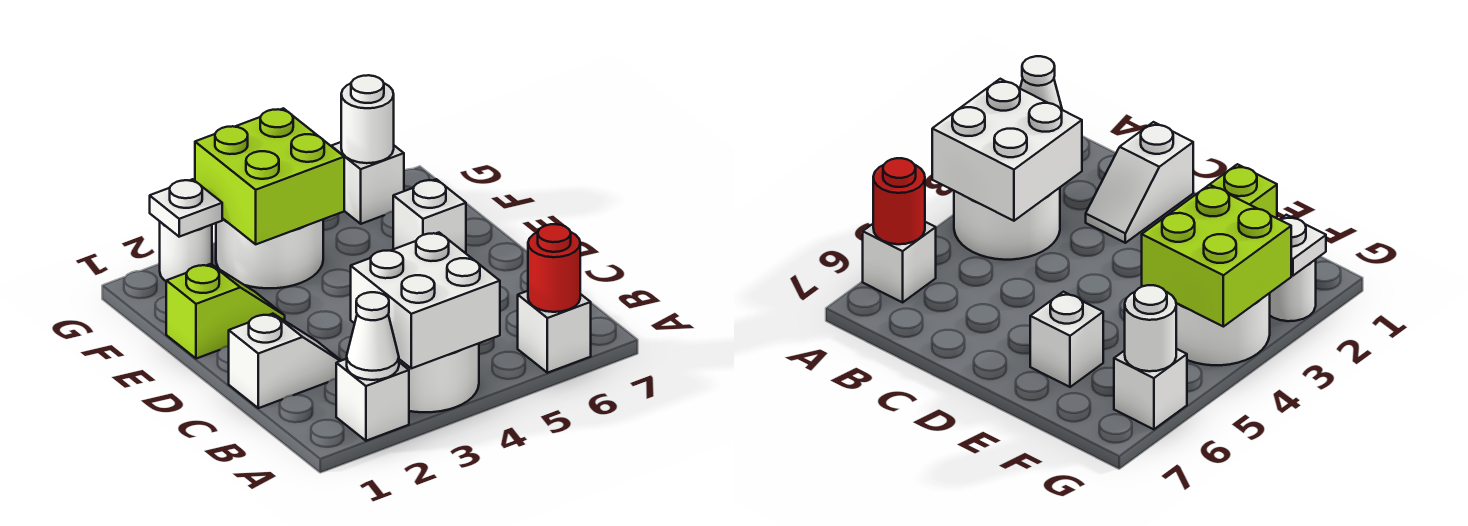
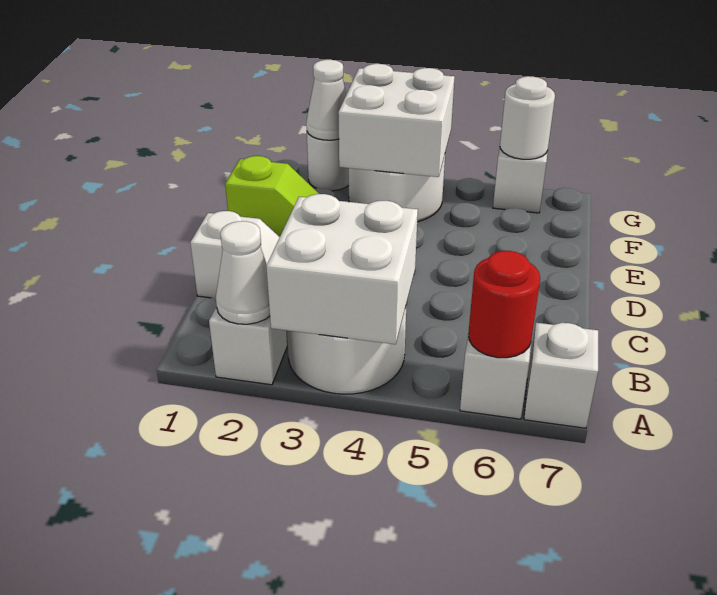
white 1x1 brick [393,179,466,253] -> white 1x1 brick moved to [524,323,598,428]
lime 2x2 brick [195,108,344,244] -> white 2x2 brick [338,64,455,177]
white 1x1 plate [150,179,222,237] -> white 1x1 cone [306,60,346,140]

